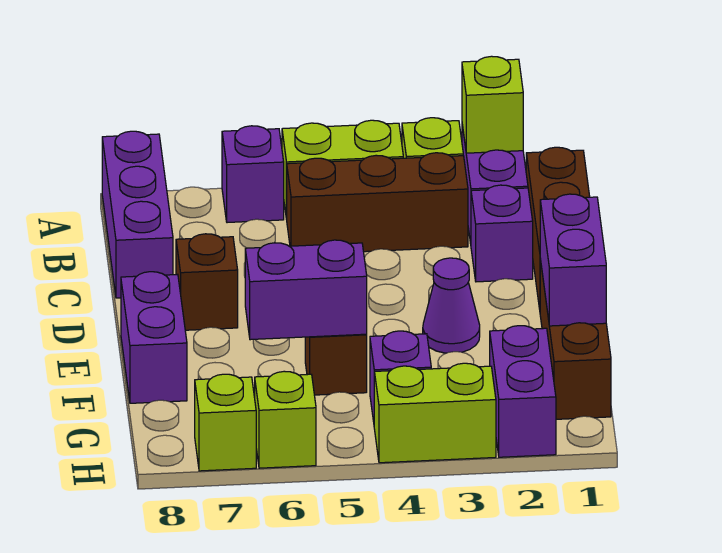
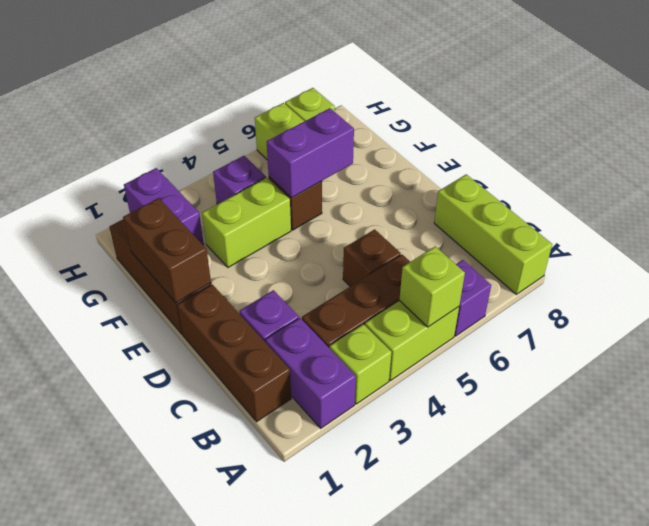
lime 1x1 brick [462,56,523,153] -> lime 1x1 brick moved to [399,246,465,327]
purple 1x3 brick [102,131,173,298] -> lime 1x3 brick [434,174,552,294]
brown 1x1 brick [176,234,238,330] -> brown 1x1 brick moved to [343,229,401,286]
purple 1x2 brick [540,194,606,326] -> brown 1x2 brick [123,198,211,303]
purple 1x1 cone [423,258,480,353] -> none
purple 1x2 brick [121,272,187,403] -> none
lime 1x2 brick [374,363,496,463] -> lime 1x2 brick moved to [202,178,291,267]

